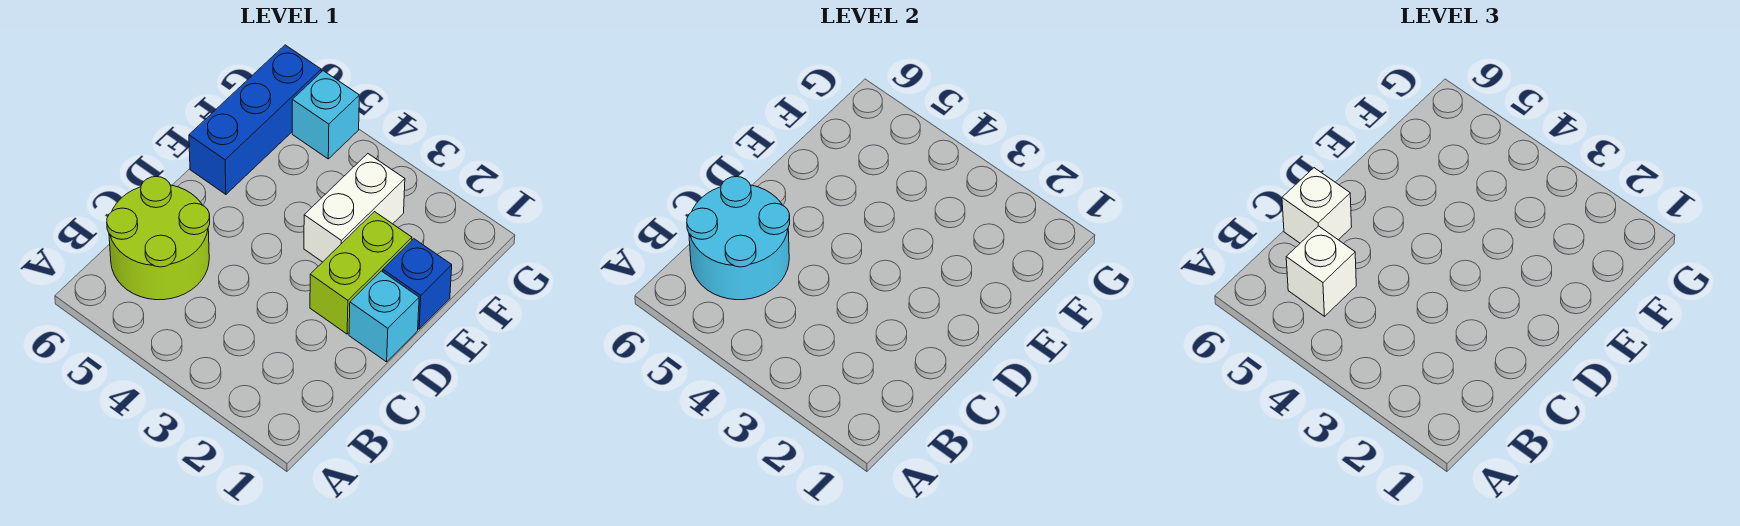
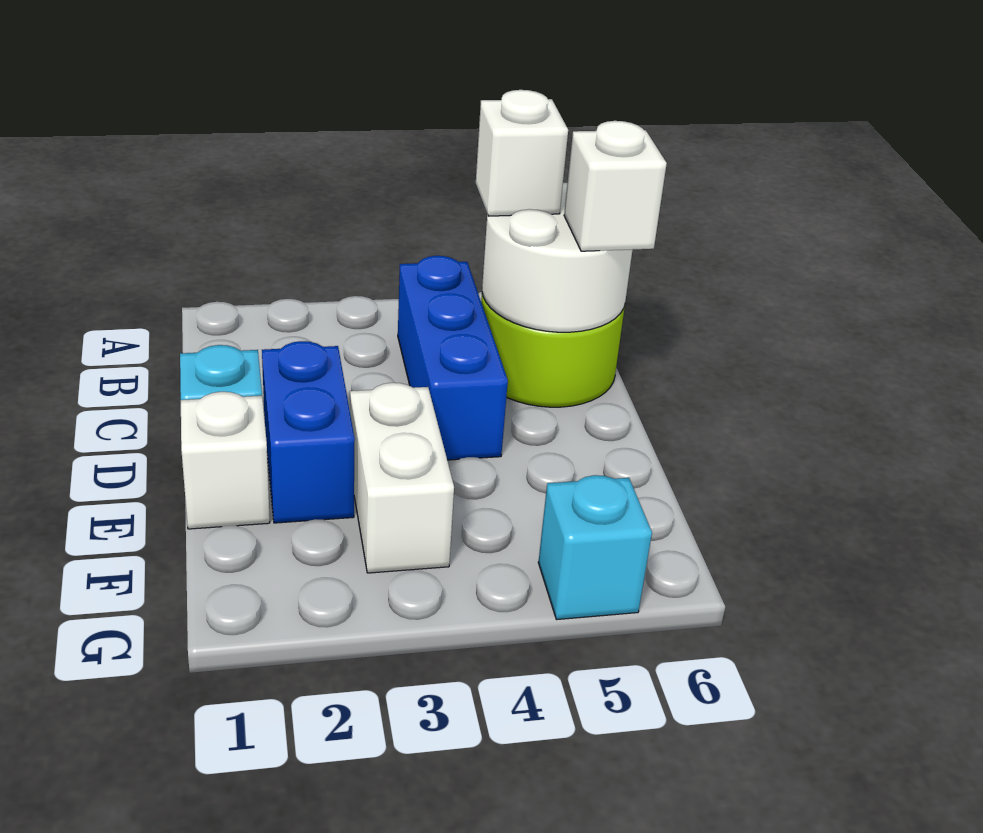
cyan 2x2 round brick [687,176,790,300] -> white 2x2 round brick [482,183,632,332]
lime 1x2 brick [310,212,412,334] -> blue 1x2 brick [262,341,355,523]
blue 1x1 brick [383,239,452,329] -> white 1x1 brick [181,392,270,529]
blue 1x3 brick [189,45,321,194] -> blue 1x3 brick moved to [398,256,508,460]

